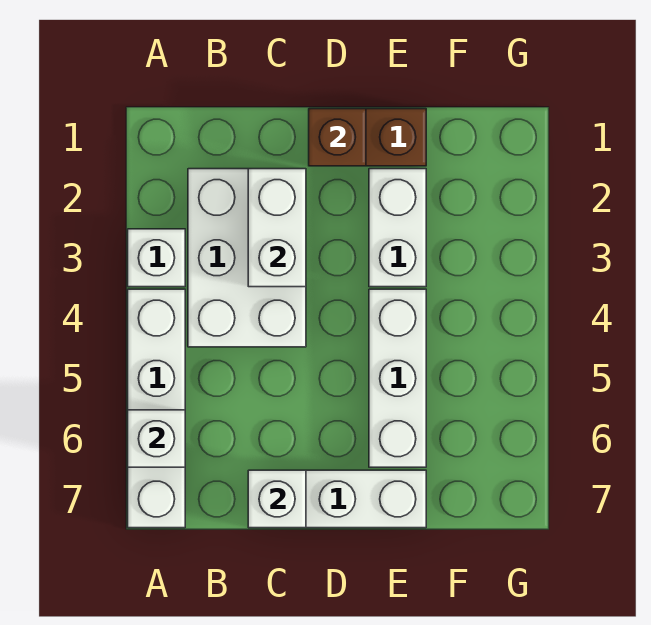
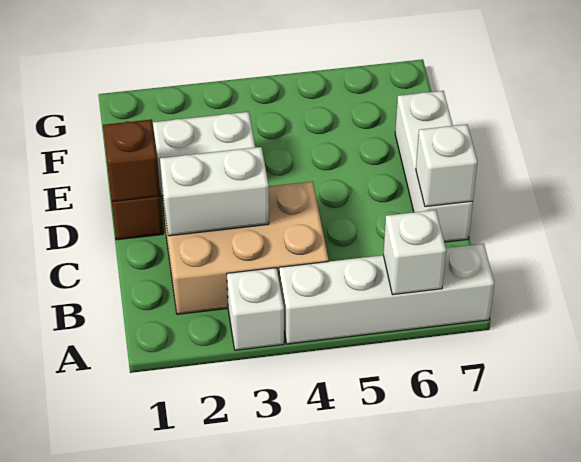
white 2x3 brick [188,169,306,347] -> tan 2x3 brick [163,182,329,314]
white 1x3 brick [369,289,426,467] -> none

